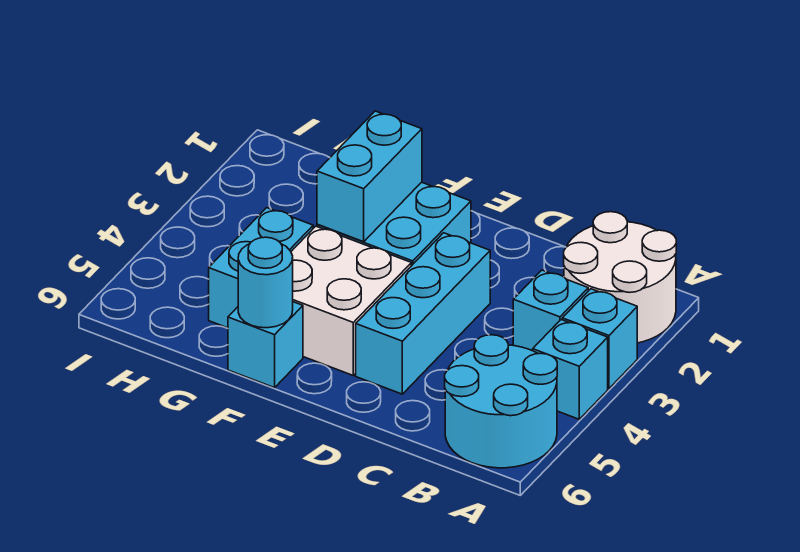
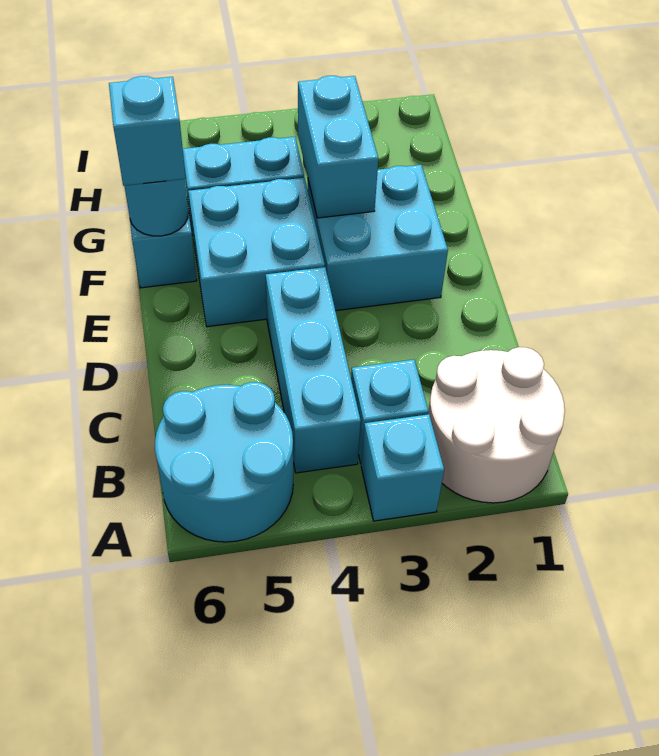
cyan 1x1 brick [533,320,608,419] -> cyan 1x1 brick moved to [109,76,186,186]
cyan 1x3 brick [356,233,490,394] -> cyan 1x3 brick turned to [266,267,361,473]
white 2x2 brick [291,226,411,375] -> cyan 2x2 brick [188,178,325,327]
cyan 1x2 brick [317,111,422,242] -> cyan 1x2 brick turned to [298,76,378,218]

